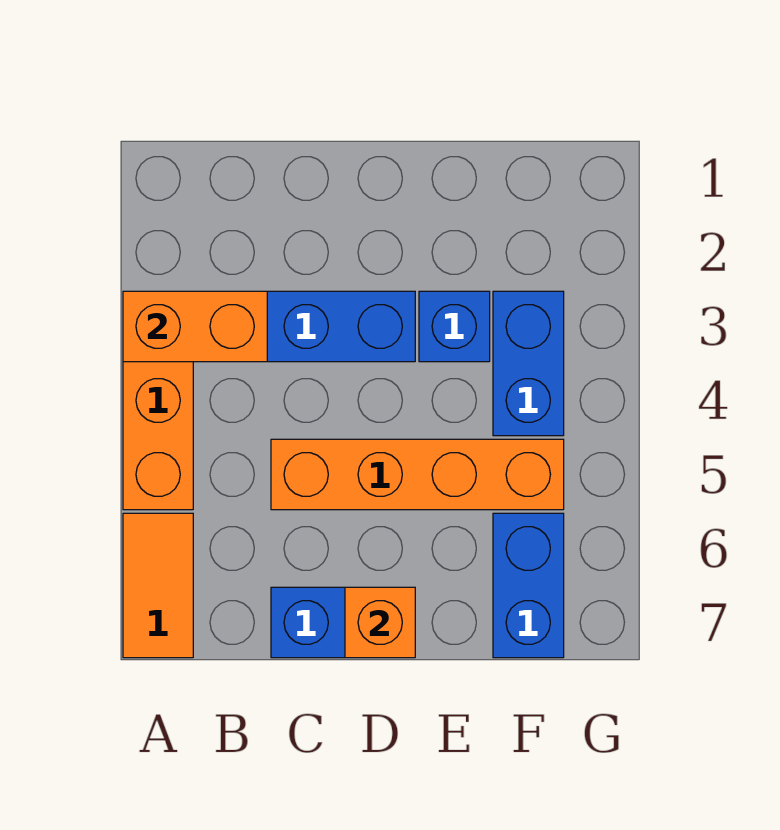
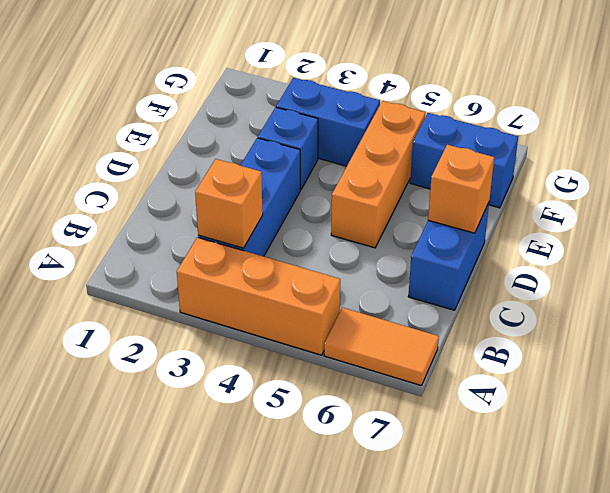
orange 1x2 brick [123,291,267,362] -> orange 1x1 brick [195,159,263,248]
orange 1x4 brick [271,439,564,510] -> orange 1x3 brick [331,101,425,248]

